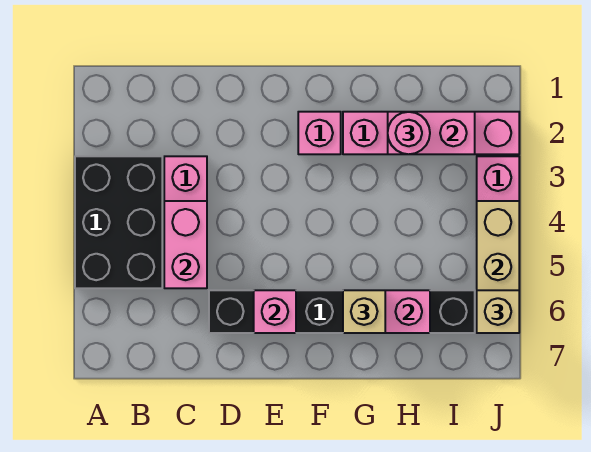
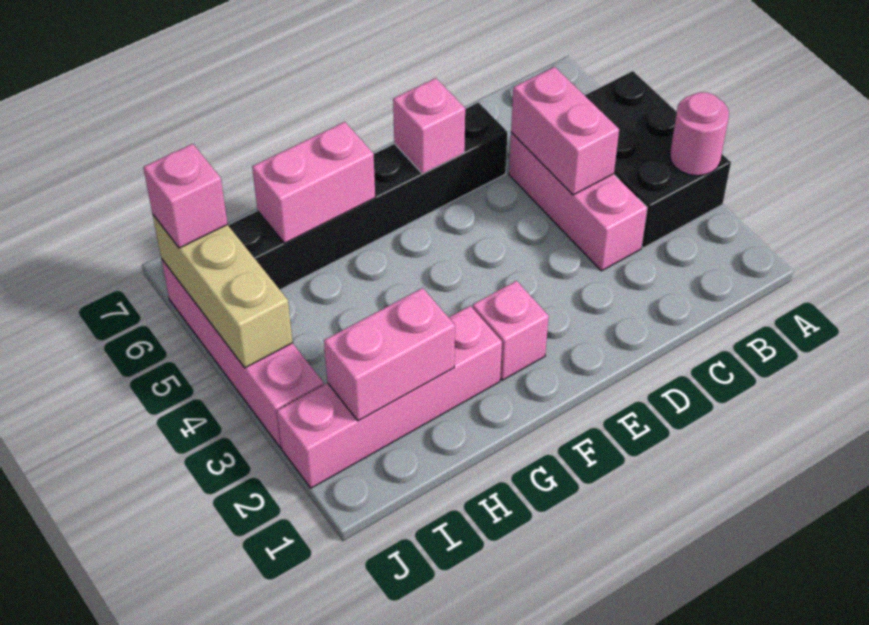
tan 1x1 brick [343,290,385,333] -> none
pink 1x1 round brick [388,112,430,154] -> pink 1x1 round brick moved to [670,92,729,176]
tan 1x1 brick [477,290,519,333] -> pink 1x1 brick [143,144,228,248]

